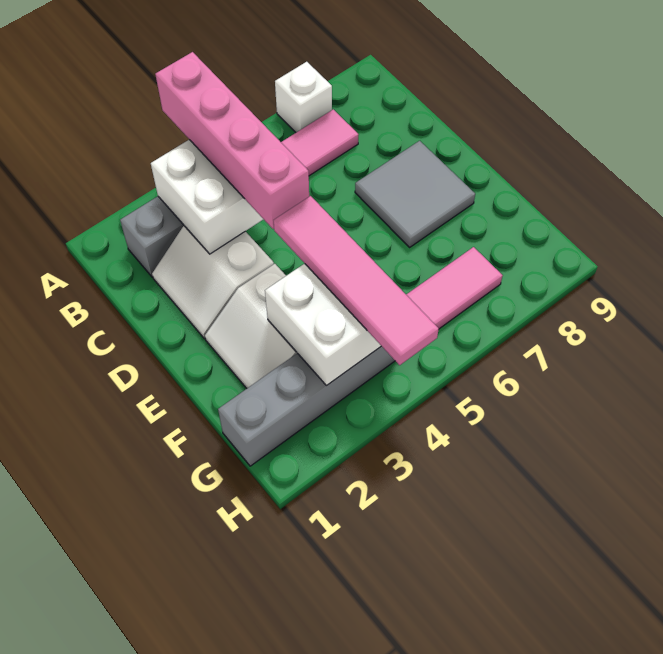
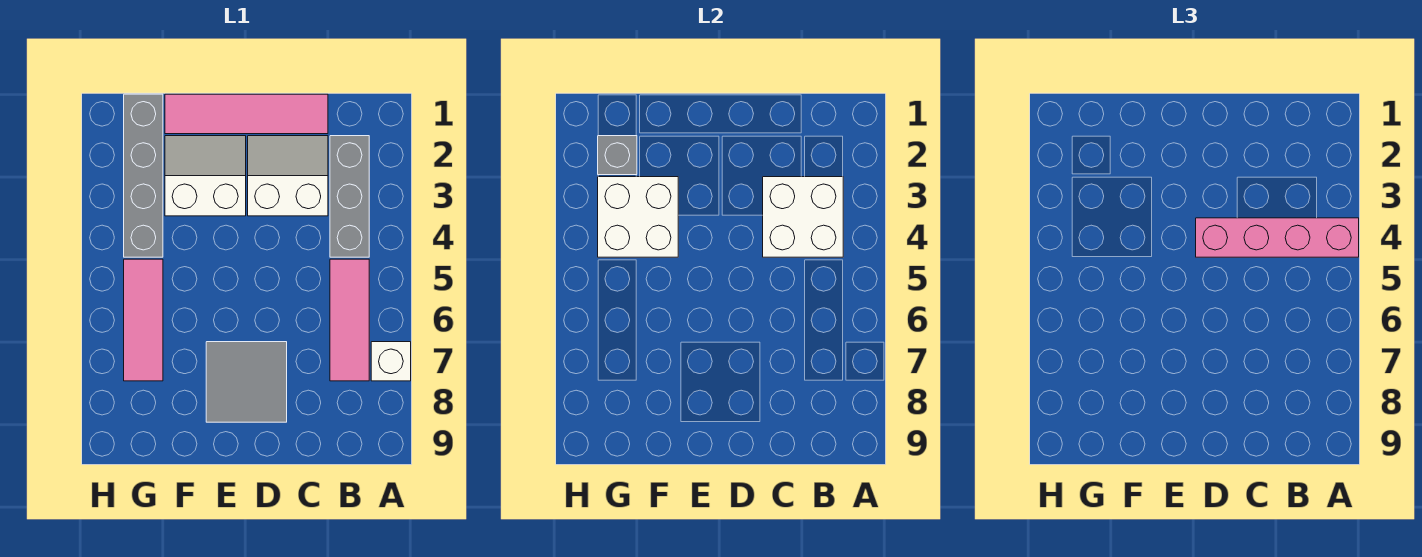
pink 1x4 tile [274,196,439,365] -> pink 1x4 tile moved to [165,94,328,134]
none -> grey 1x1 brick [598,136,637,175]

